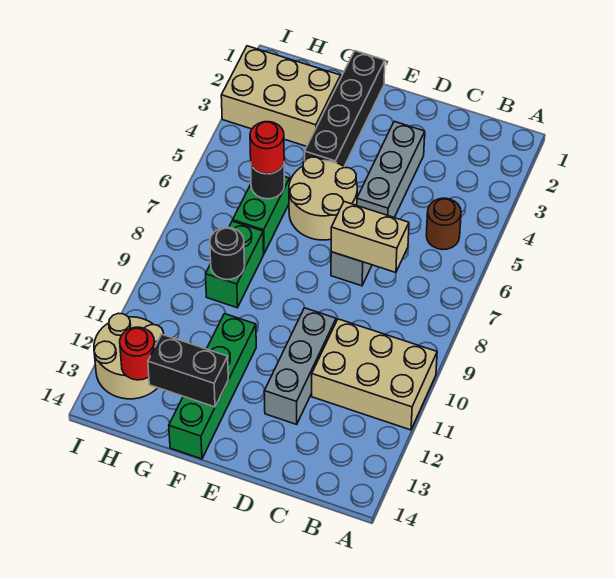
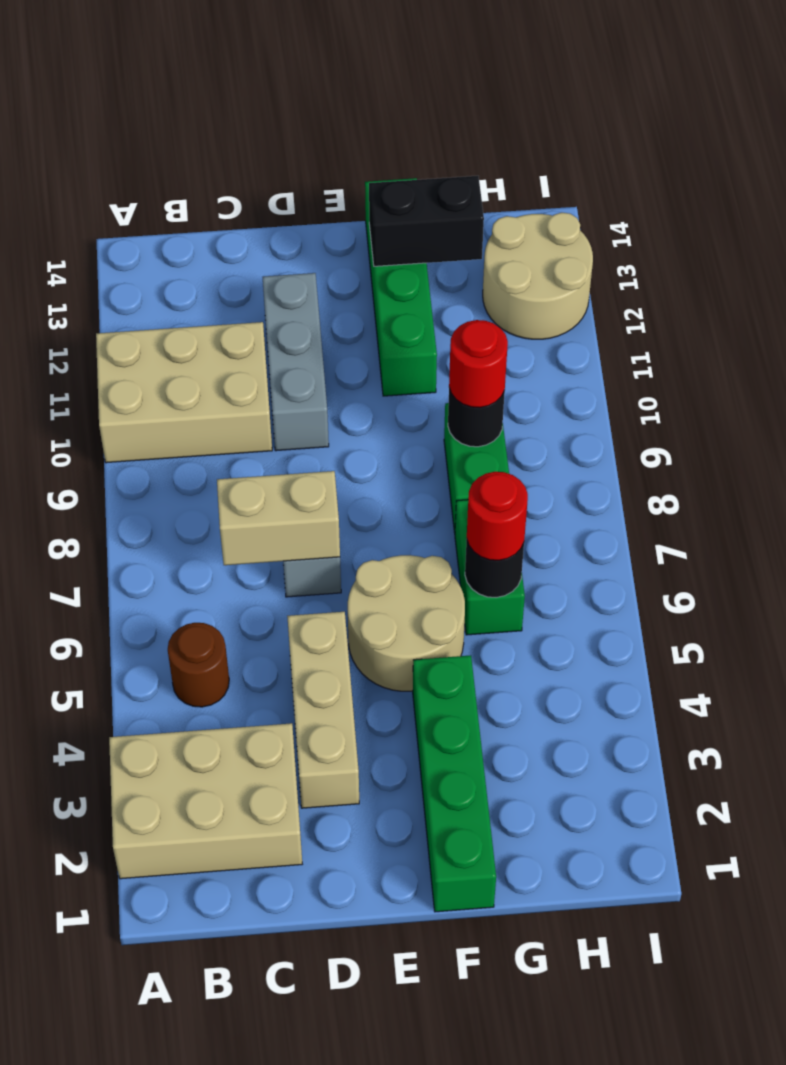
grey 1x3 brick [357,121,425,218] -> tan 1x3 brick [287,612,359,808]
black 1x4 brick [305,51,385,166] -> green 1x4 brick [413,655,496,912]
tan 2x3 brick [221,46,341,146] -> tan 2x3 brick moved to [109,723,302,879]
red 1x1 round brick [120,327,155,380] -> red 1x1 round brick moved to [449,320,508,408]

